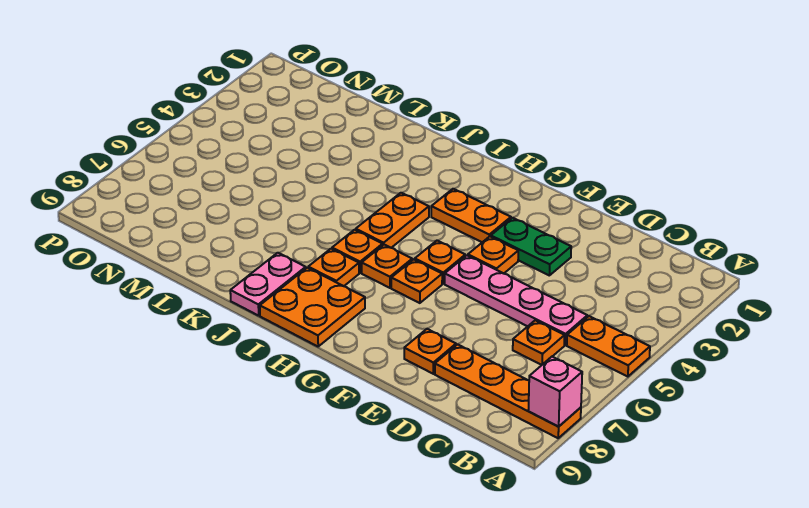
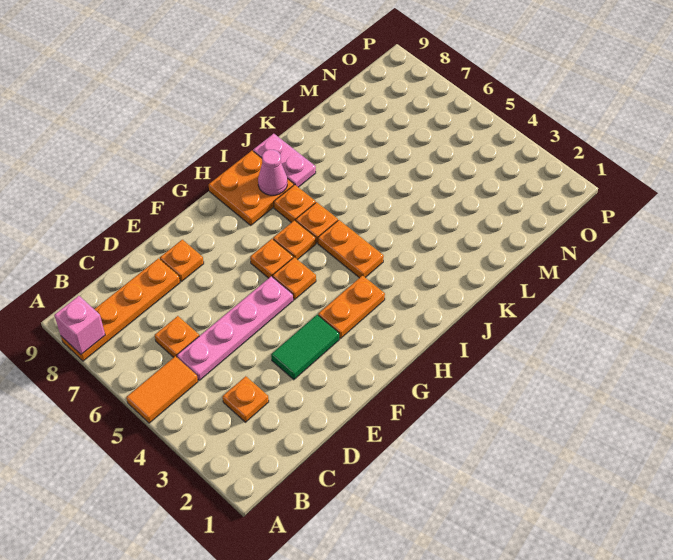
orange 1x2 plate [567,316,650,377] -> orange 1x2 tile [126,356,198,423]
green 1x2 plate [491,218,571,275] -> green 1x2 tile [271,315,339,380]
orange 1x1 plate [468,236,518,274] -> orange 1x1 plate moved to [223,376,269,422]
none -> pink 1x1 cone [258,150,287,195]

